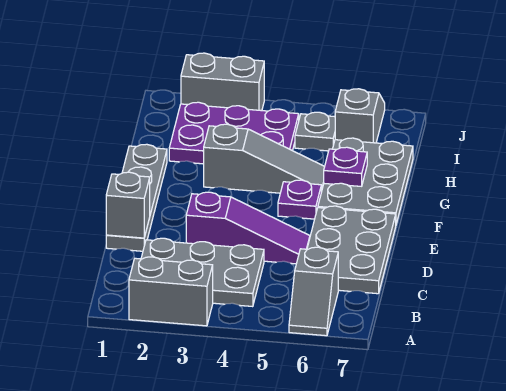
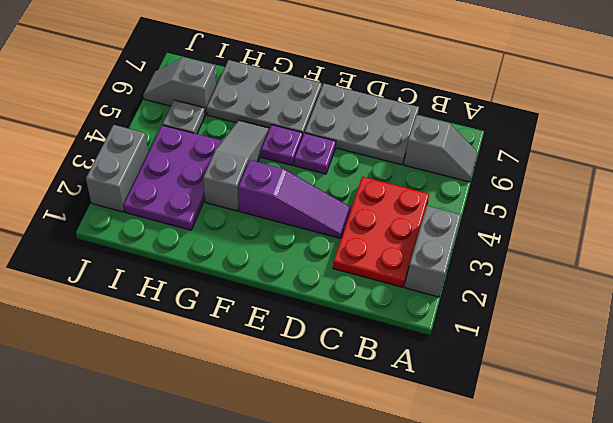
grey 2x3 plate [141,238,264,307] -> red 2x3 plate [333,177,429,287]
grey 1x4 plate [106,144,167,251] -> none
grey 1x1 brick [106,172,150,238] -> none
purple 1x3 slope [186,192,310,264] -> purple 1x3 slope turned to [238,160,351,239]
purple 1x1 plate [324,147,367,186] -> purple 1x1 plate moved to [294,133,336,174]

